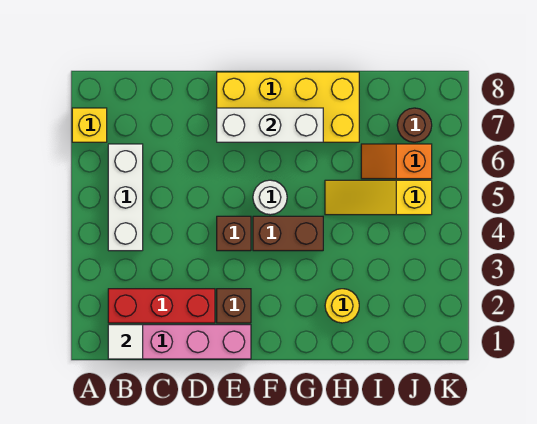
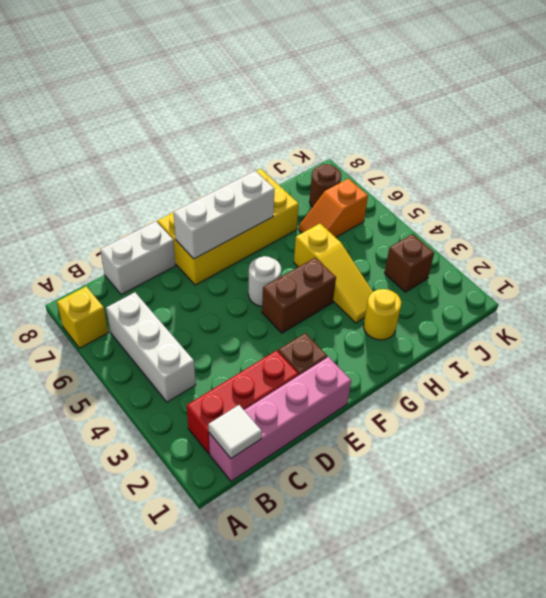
none -> white 1x2 brick [100,221,175,295]
brown 1x1 brick [217,216,251,251] -> brown 1x1 brick moved to [385,234,434,292]
yellow 1x3 slope [325,180,432,215] -> yellow 1x3 slope turned to [294,224,373,323]

